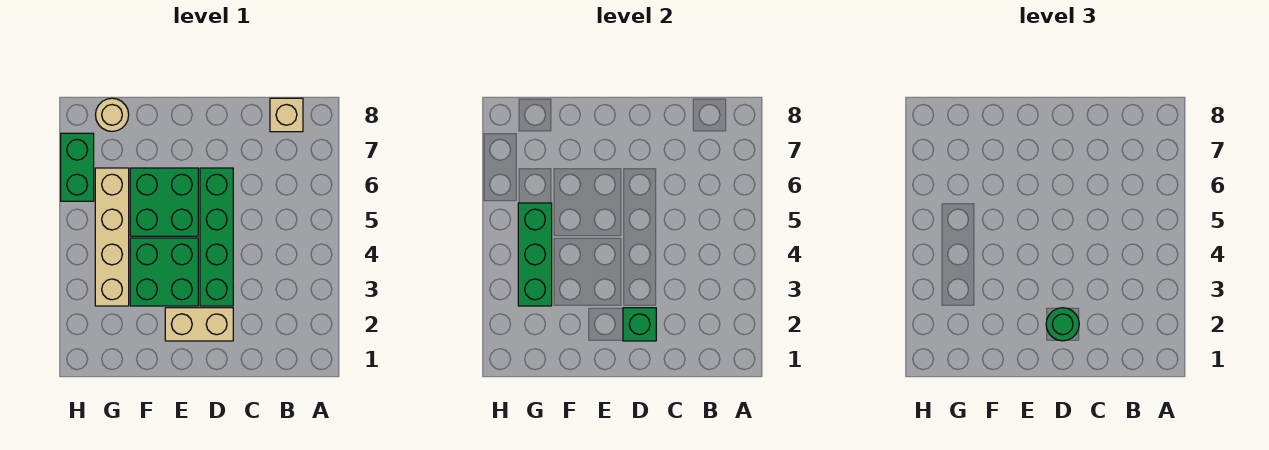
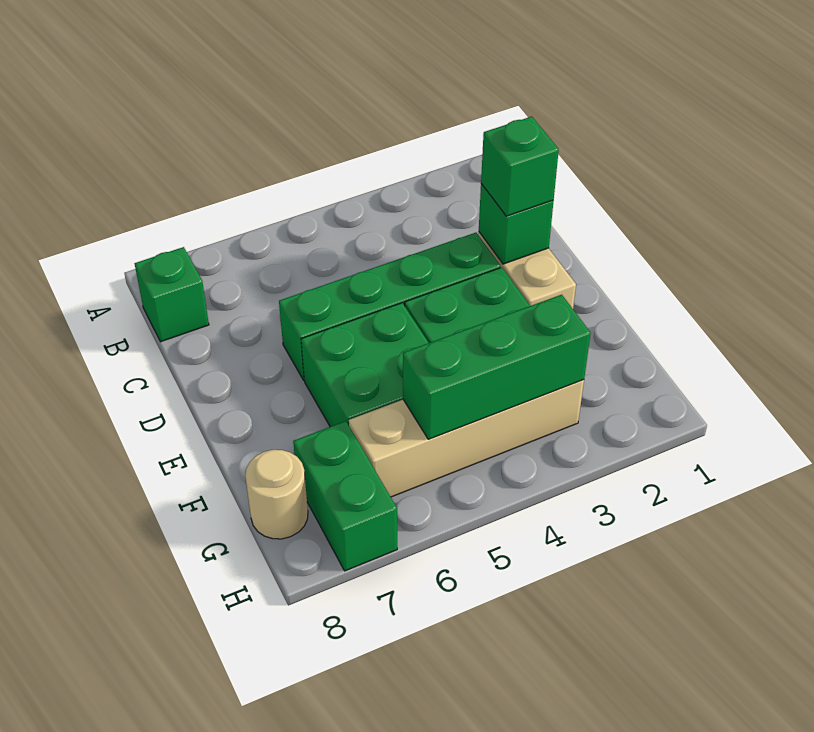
tan 1x1 brick [270,98,303,132] -> green 1x1 brick [135,247,209,342]
green 1x1 round brick [1046,308,1079,341] -> green 1x1 brick [481,116,559,216]
green 1x2 brick [61,133,94,201] -> green 1x2 brick turned to [293,421,397,571]

